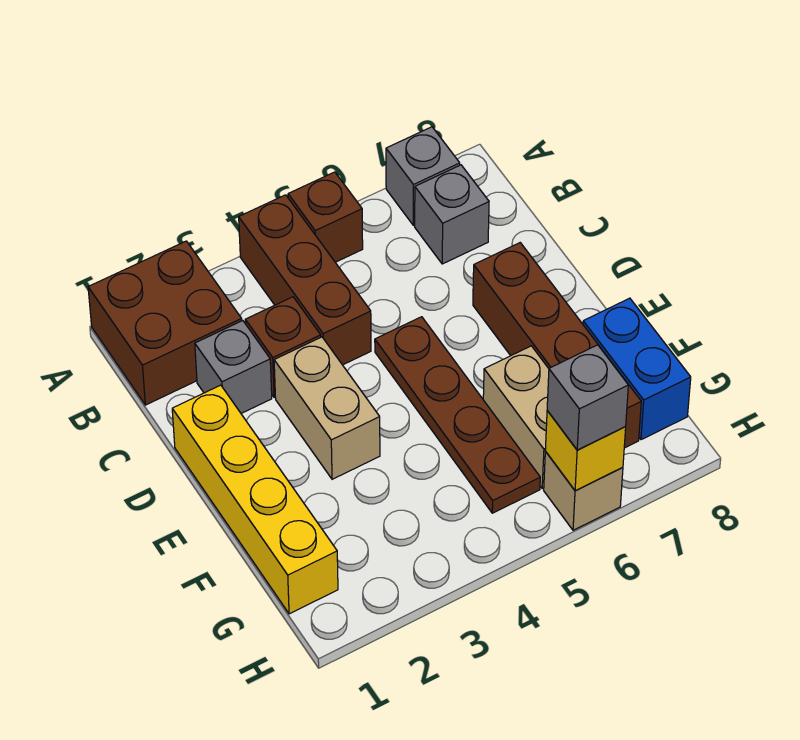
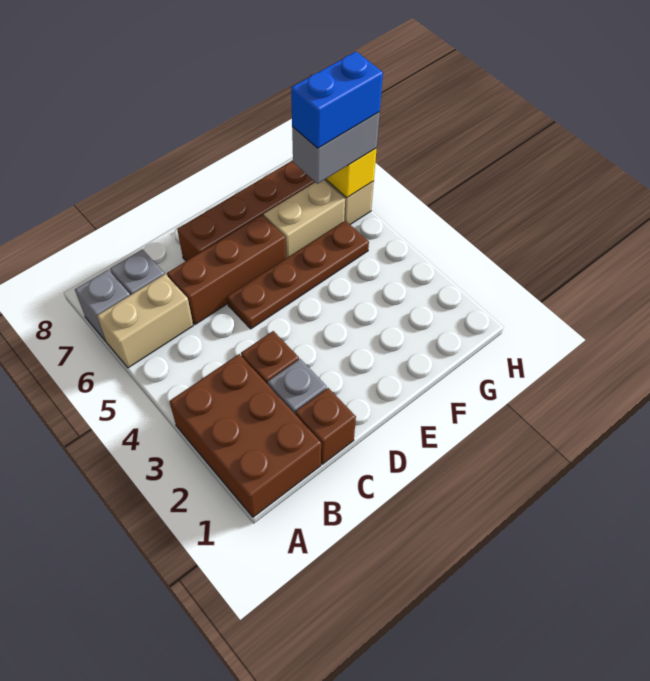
brown 2x2 brick [88,241,242,405] -> brown 2x3 brick [169,354,321,517]
brown 1x3 brick [239,195,371,365] -> brown 1x3 brick moved to [167,215,286,324]
brown 1x1 brick [288,172,363,262] -> brown 1x1 brick moved to [295,388,356,464]
yellow 1x4 brick [172,385,338,614] -> none
tan 1x2 brick [274,337,380,479] -> tan 1x2 brick moved to [97,274,193,368]
blue 1x2 brick [583,298,691,440] -> blue 1x2 brick moved to [291,51,383,148]
grey 1x1 brick [547,345,628,450] -> grey 1x2 brick [292,112,380,184]

